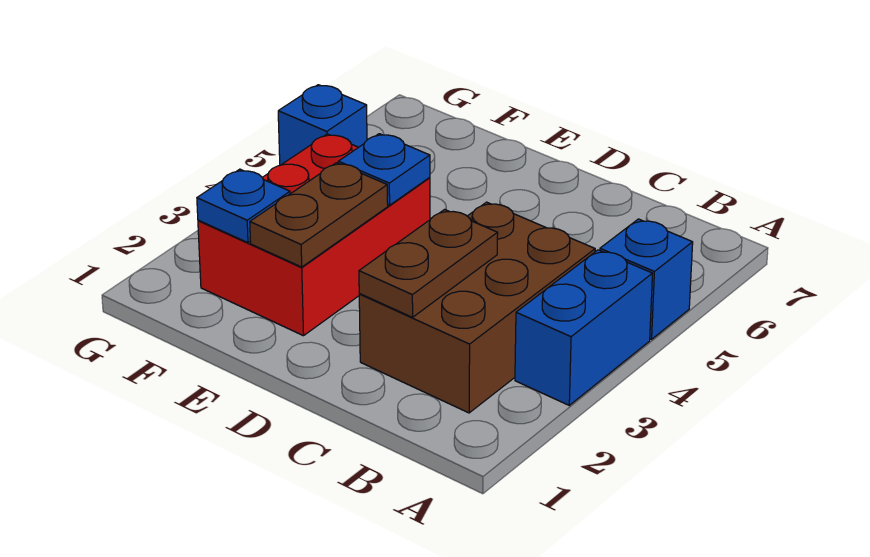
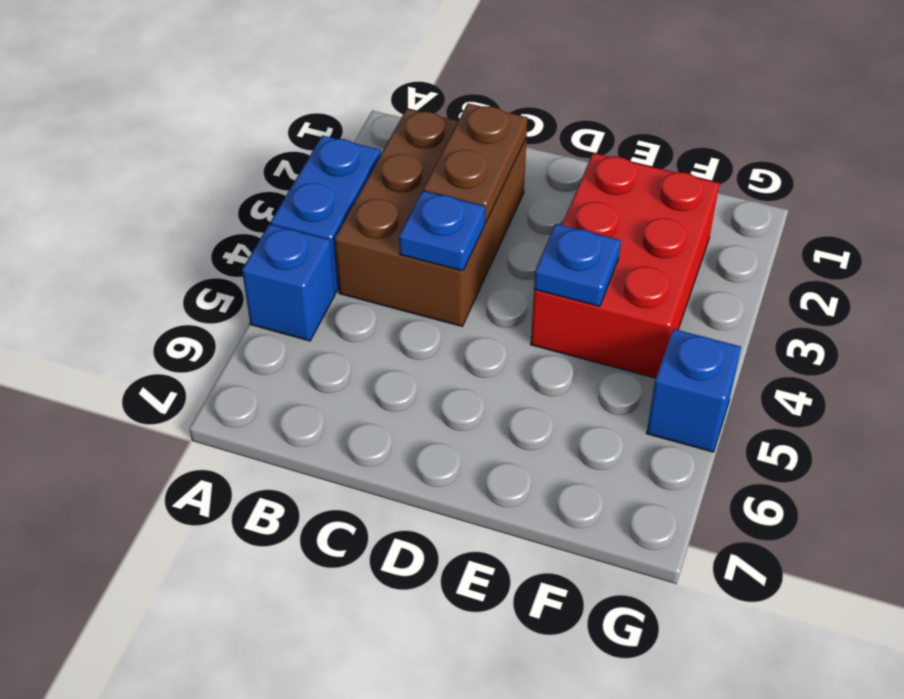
brown 1x2 plate [250,163,388,267] -> none
blue 1x1 plate [197,169,290,243] -> blue 1x1 plate moved to [399,191,485,271]

